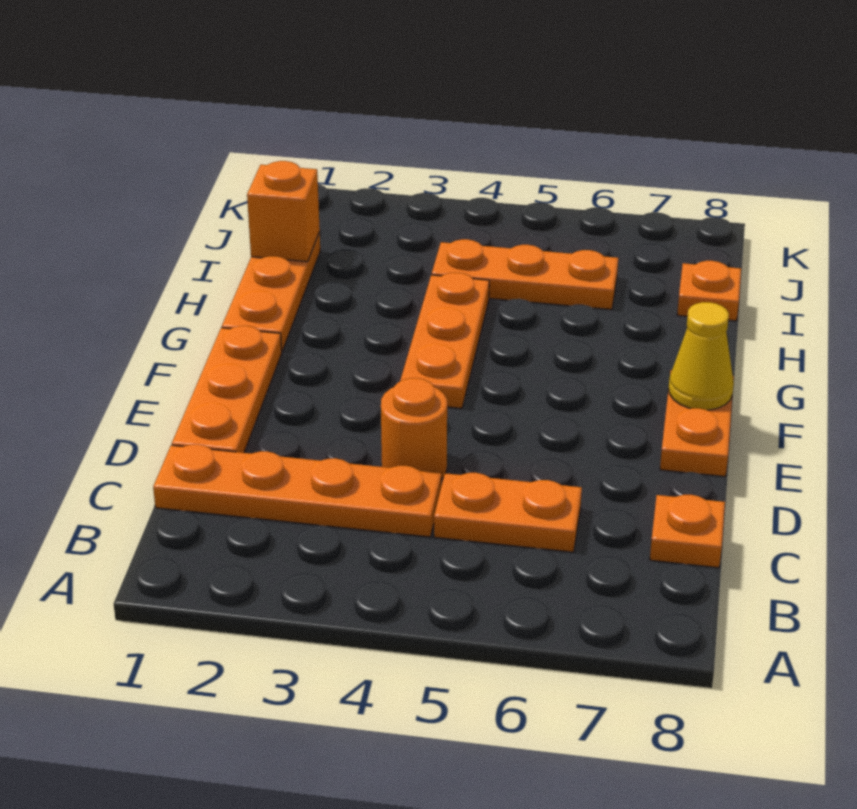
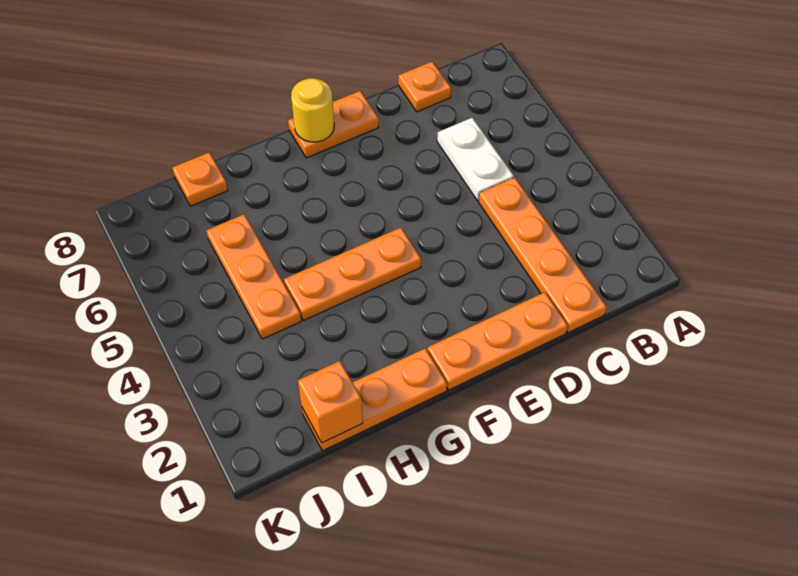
orange 1x2 plate [434,473,582,552] -> white 1x2 plate [437,118,514,201]
orange 1x1 round brick [381,378,447,479] -> none
yellow 1x1 cone [669,302,734,410] -> yellow 1x1 round brick [291,78,334,142]

